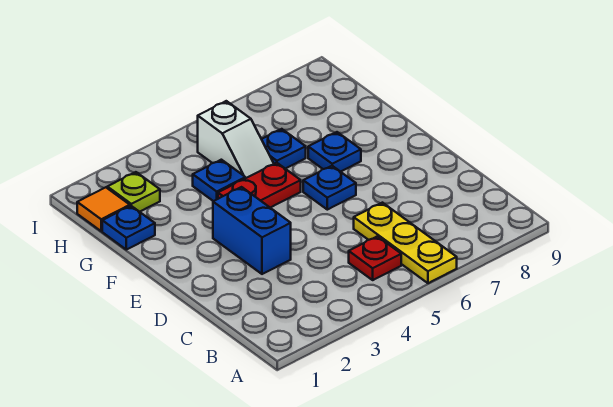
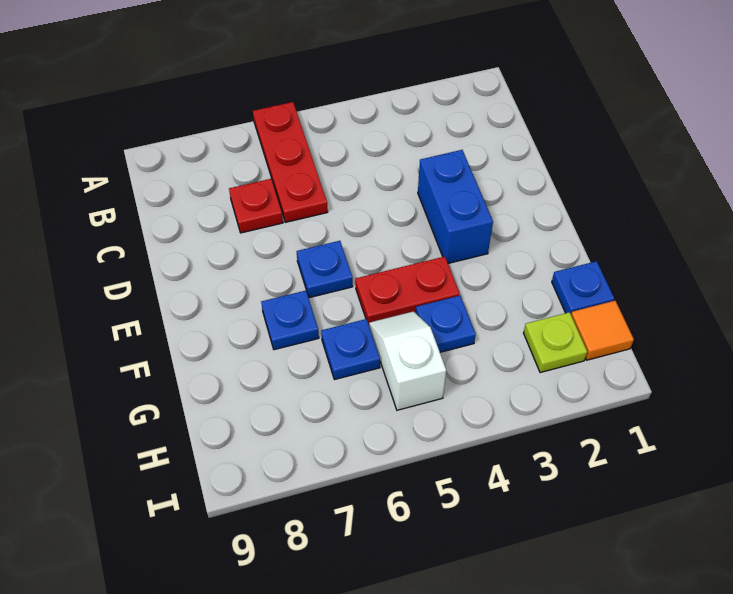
yellow 1x3 plate [354,203,457,283] -> red 1x3 plate [253,102,328,222]
red 1x1 plate [349,236,401,280] -> red 1x1 plate moved to [229,179,283,233]

